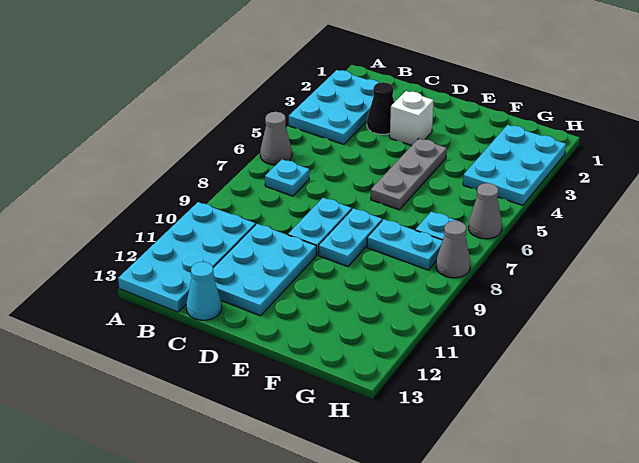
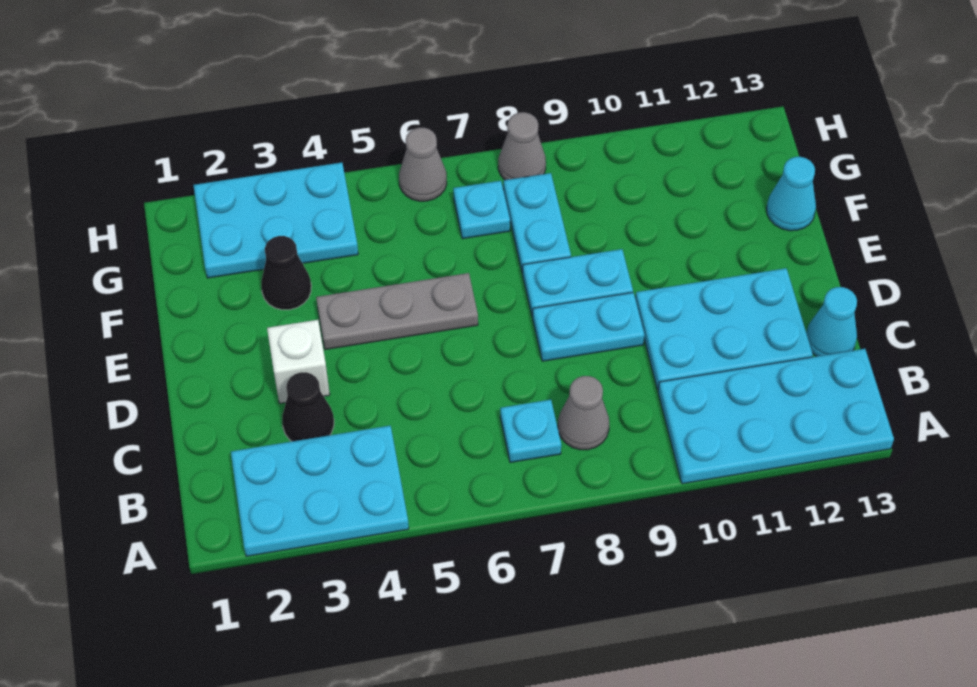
grey 1x1 cone [260,112,292,165] -> grey 1x1 cone moved to [558,376,609,450]
none -> black 1x1 cone [261,236,311,310]
none -> cyan 1x1 cone [767,157,816,231]

